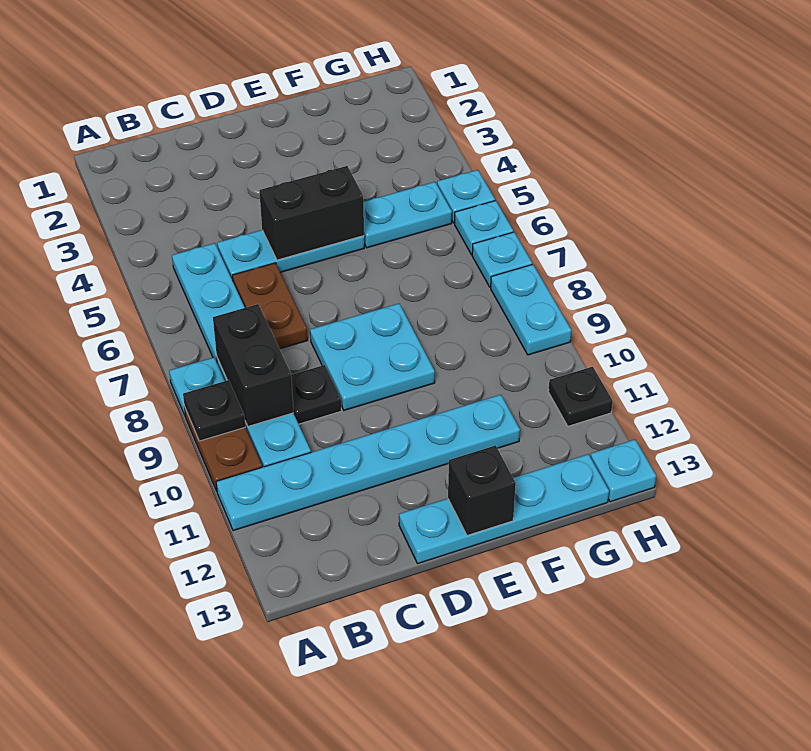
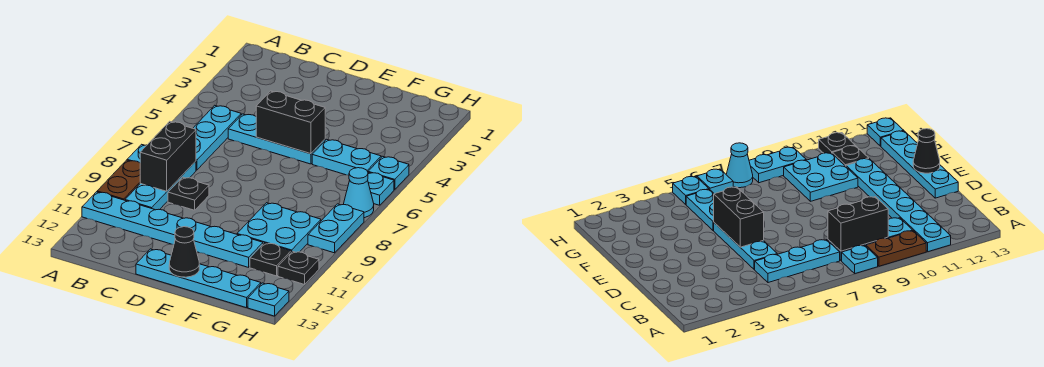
black 1x1 plate [183,380,245,441] -> black 1x1 plate moved to [250,243,291,276]
brown 1x2 plate [232,263,308,349] -> none
cyan 2x2 plate [310,304,435,410] -> cyan 2x2 plate moved to [237,203,321,252]
black 1x1 brick [448,445,516,535] -> black 1x1 cone [169,227,199,277]
cyan 1x1 plate [472,232,532,287] -> cyan 1x1 cone [344,168,374,218]

